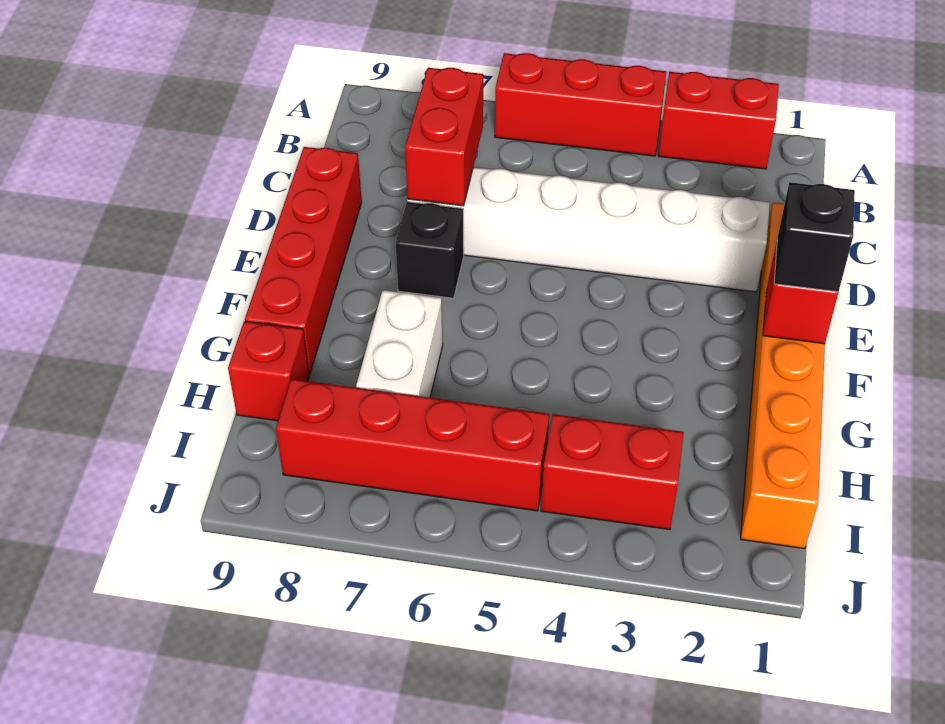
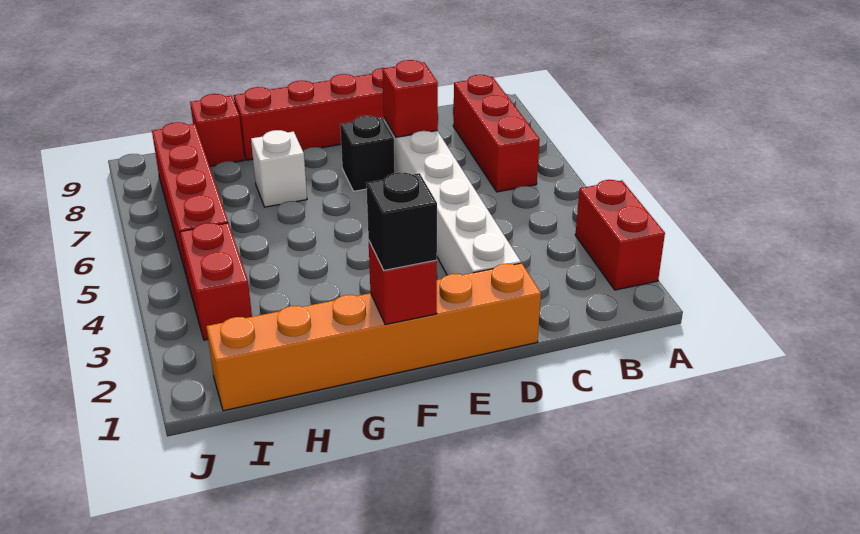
red 1x3 brick [495,53,666,156] -> red 1x3 brick moved to [453,75,540,192]
red 1x2 brick [405,68,483,206] -> red 1x1 brick [382,60,438,137]
white 1x2 brick [356,290,443,398] -> white 1x1 brick [251,130,307,207]

